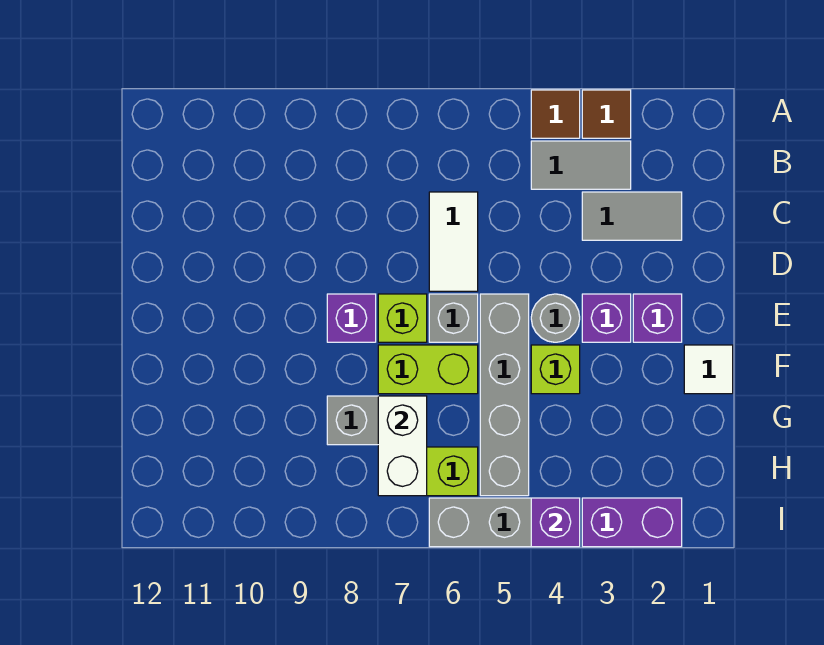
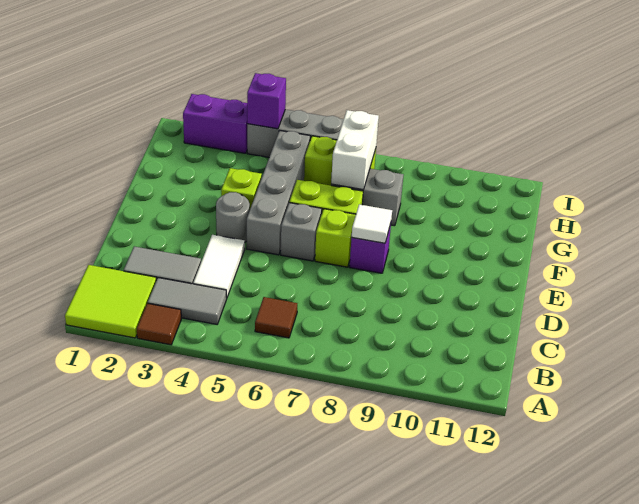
none -> lime 2x2 tile [65,265,156,338]
brown 1x1 tile [531,90,580,138] -> brown 1x1 tile moved to [255,297,297,338]
white 1x2 tile [429,192,478,291] -> white 1x2 tile moved to [193,235,245,298]
purple 1x1 brick [633,294,682,342] -> none
purple 1x1 brick [582,294,631,342] -> none
white 1x1 tile [684,345,733,394] -> white 1x1 tile moved to [352,204,392,243]

